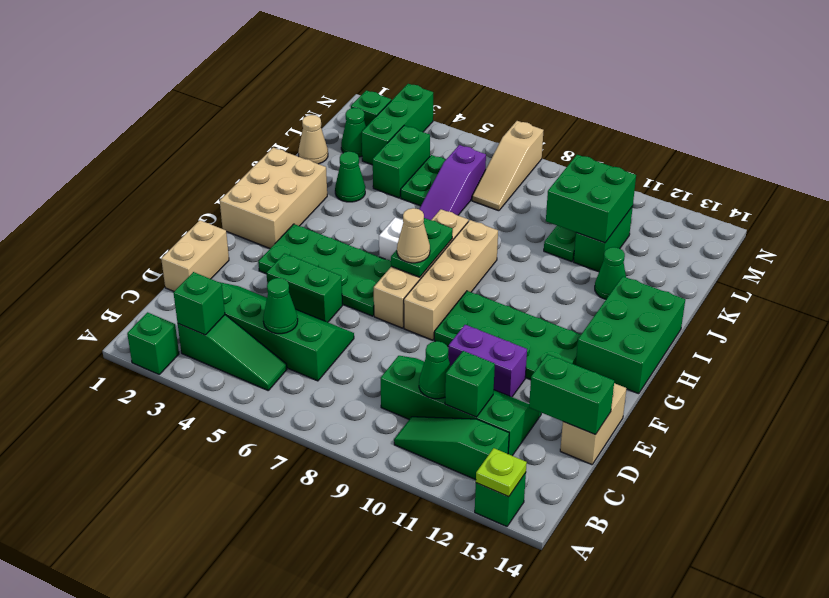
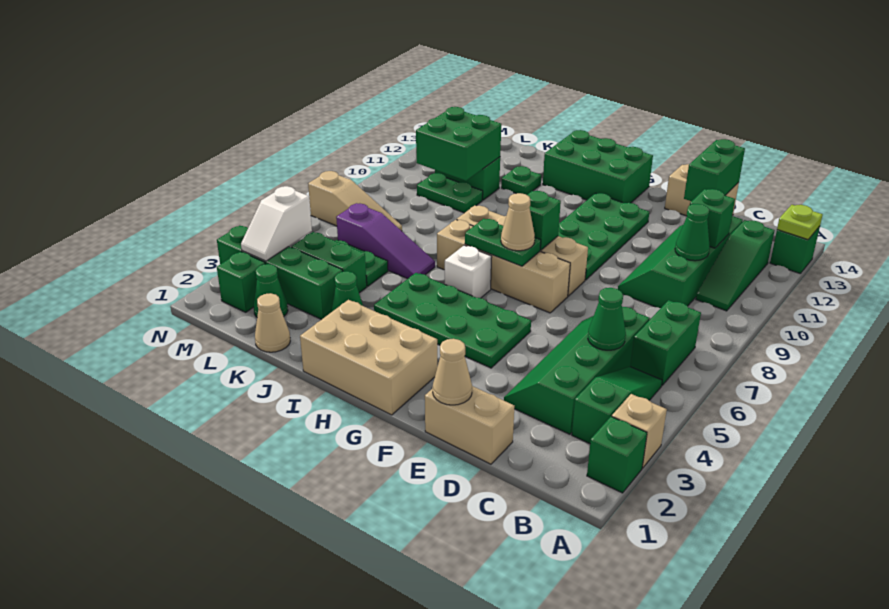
none -> tan 1x1 brick [612,394,667,468]
green 1x1 brick [173,272,225,335] -> green 1x1 brick moved to [528,191,561,250]
none -> tan 1x1 cone [433,339,472,405]
green 1x2 brick [266,254,343,322] -> green 1x2 brick moved to [630,300,701,385]
purple 1x2 brick [448,325,527,397] -> none
green 2x4 plate [258,224,391,316] -> green 2x4 plate turned to [374,273,531,368]
green 1x1 cone [595,247,626,299] -> green 1x1 plate [501,166,541,195]
green 1x3 brick [362,84,433,165] -> green 1x4 brick [217,226,343,320]
none -> white 1x2 slope [241,186,312,261]

